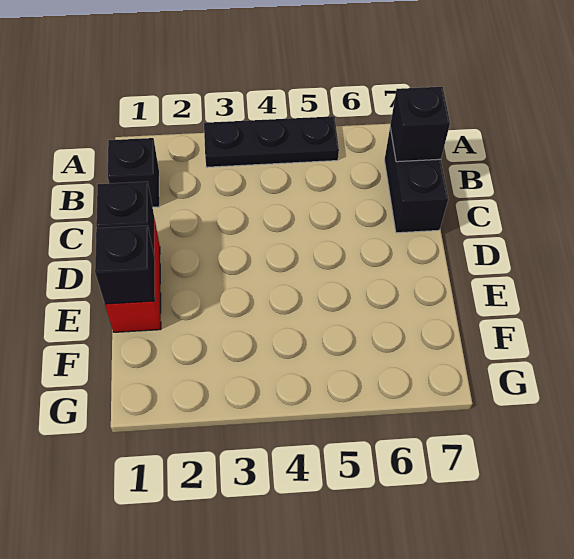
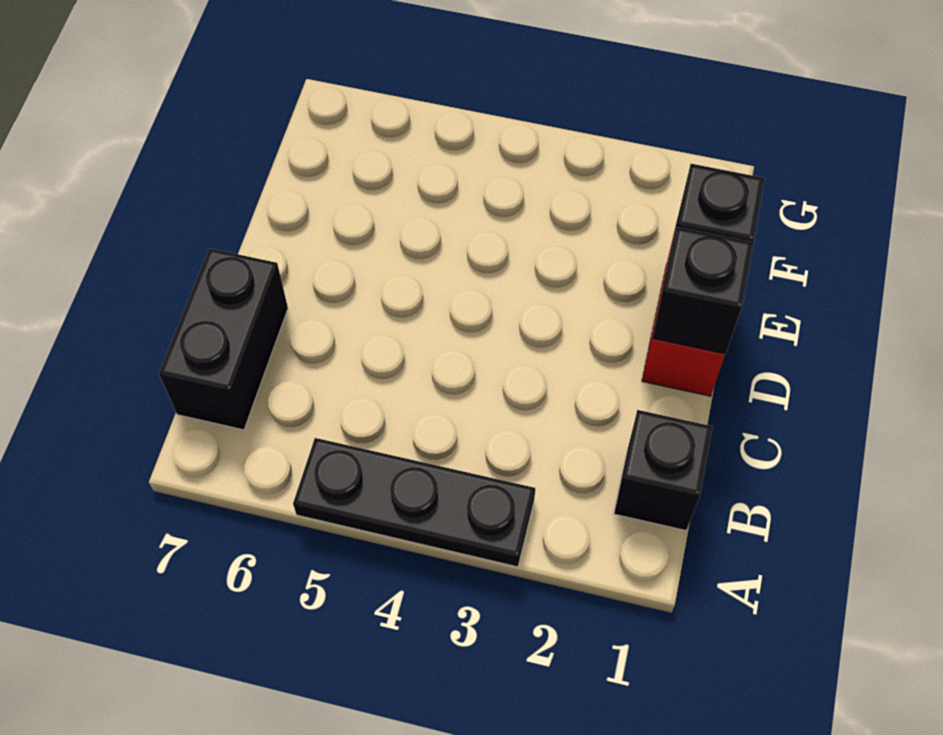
black 1x1 brick [390,87,450,162] -> none

